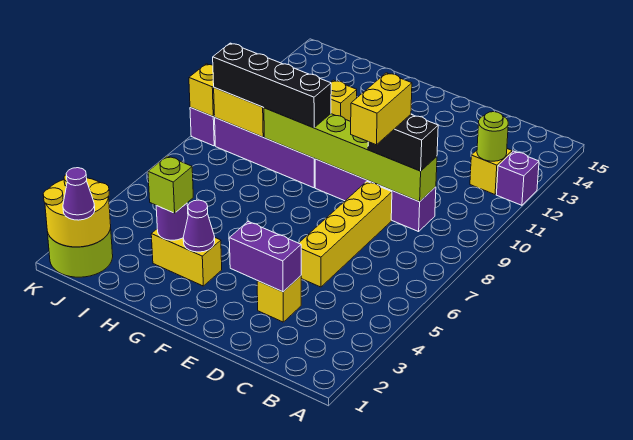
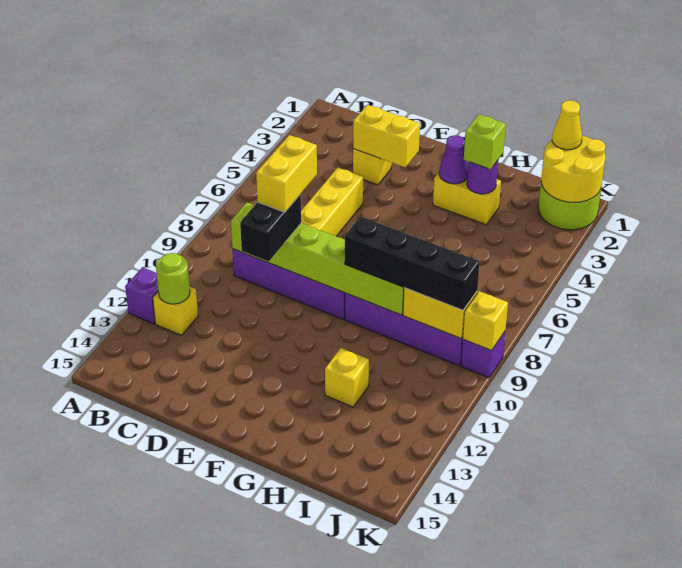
black 1x2 brick [368,115,438,171] -> black 1x2 brick turned to [240,194,301,261]
purple 1x2 brick [229,222,301,292] -> yellow 1x2 brick [353,105,420,167]
purple 1x1 cone [63,168,95,220] -> yellow 1x1 cone [552,100,582,150]

